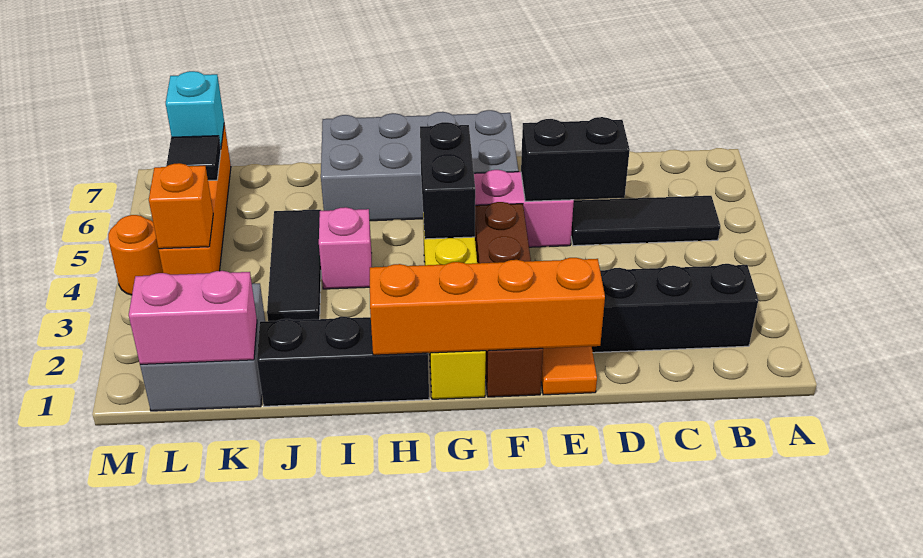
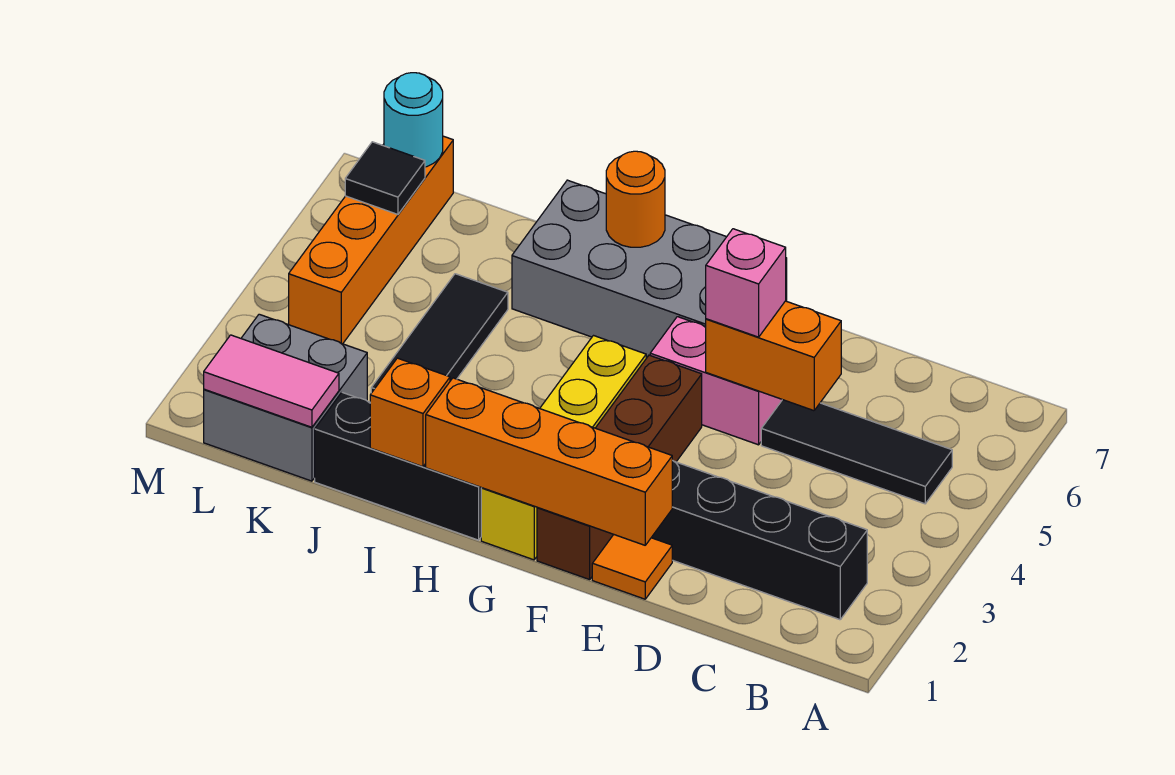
black 1x2 brick [521,117,630,201] -> orange 1x2 brick [706,301,841,411]
black 1x2 brick [420,122,475,239] -> none
pink 1x1 brick [319,207,372,289] -> pink 1x1 brick moved to [706,229,786,337]
pink 1x2 brick [129,271,257,364] -> pink 1x2 tile [204,335,339,427]
orange 1x1 brick [149,163,213,249] -> orange 1x1 brick moved to [370,358,450,467]
cyan 1x1 brick [166,71,224,149] -> cyan 1x1 round brick [384,73,443,167]
orange 1x1 round brick [108,215,163,295] -> orange 1x1 round brick moved to [606,151,665,247]

